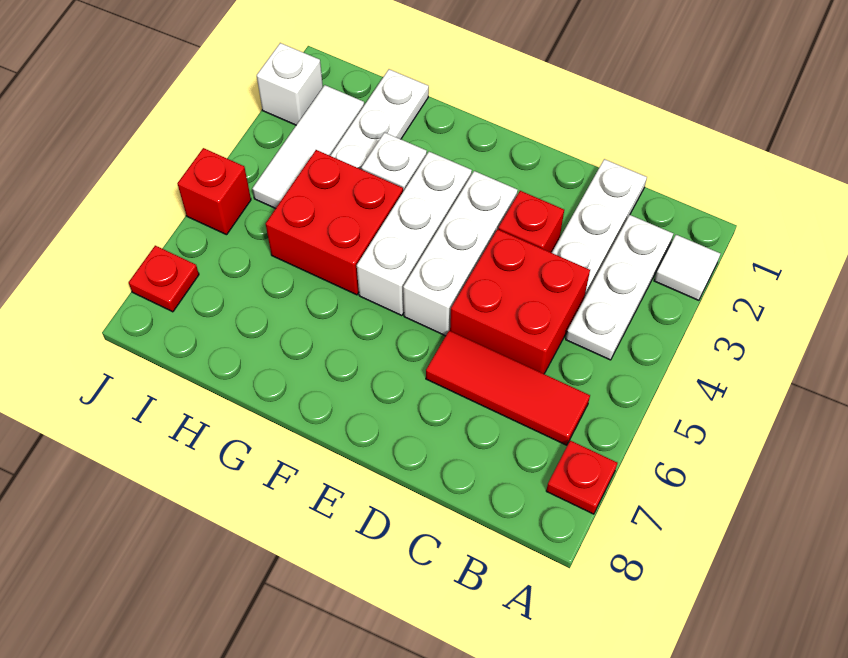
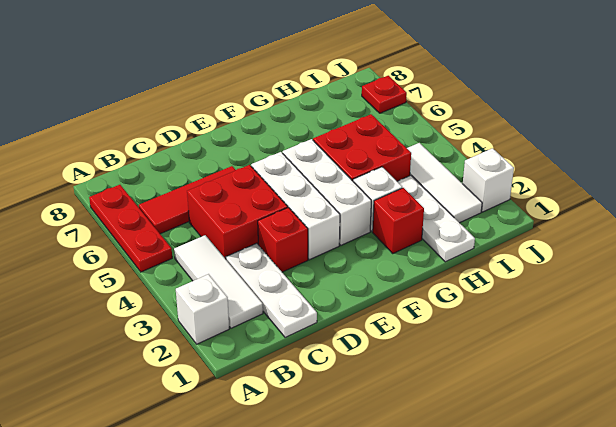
white 1x1 tile [654,235,720,300] -> white 1x1 brick [176,274,229,344]
red 1x1 plate [546,441,617,514] -> red 1x3 plate [89,185,172,272]
white 1x3 plate [566,215,673,360] -> white 1x3 tile [174,235,263,328]
red 1x1 brick [177,148,251,235] -> red 1x1 brick moved to [373,188,424,253]

